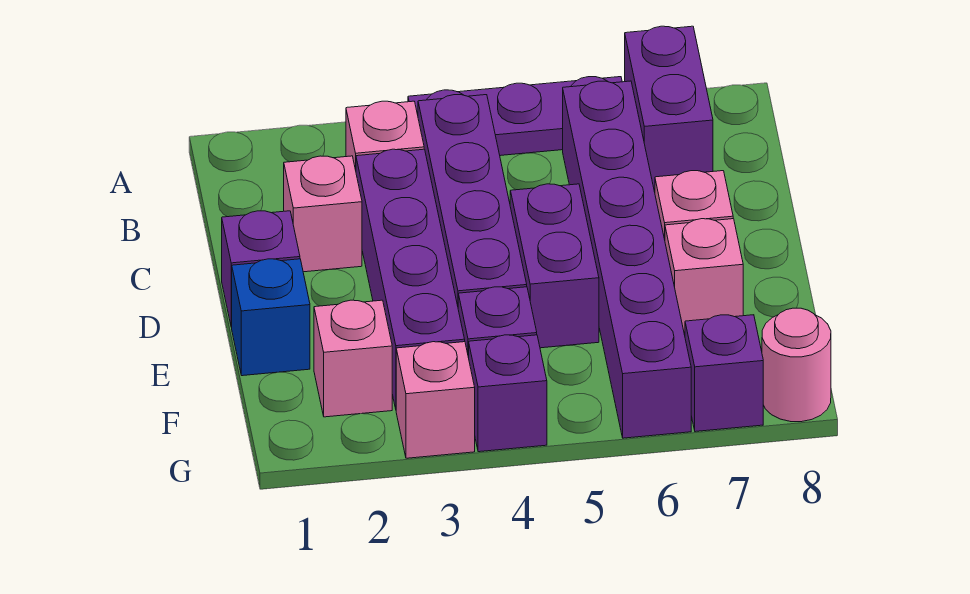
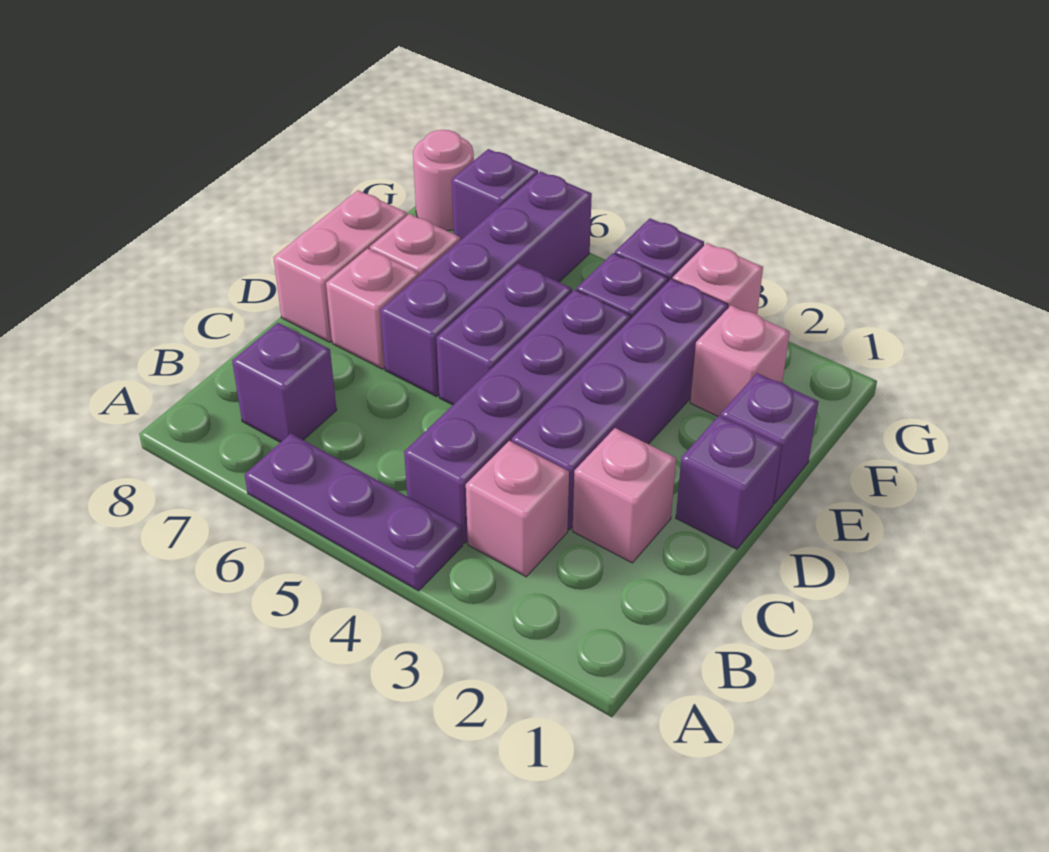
purple 1x2 brick [625,26,713,190] -> purple 1x1 brick [232,323,337,442]
purple 1x6 brick [563,81,691,438] -> purple 1x4 brick [380,171,592,397]
none -> pink 1x2 brick [273,190,407,342]
blue 1x1 brick [232,259,310,376] -> purple 1x1 brick [721,373,819,503]

